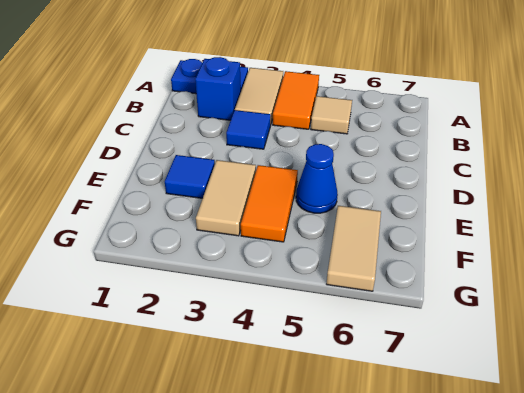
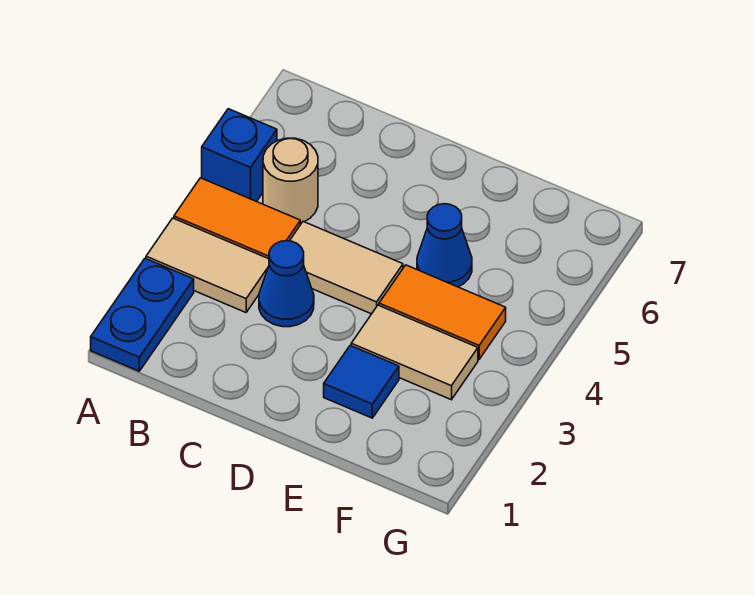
blue 1x1 brick [195,57,241,120] -> blue 1x1 brick moved to [202,109,277,202]
tan 1x1 tile [311,96,352,134] -> tan 1x1 round brick [263,138,318,223]
blue 1x1 tile [226,110,271,149] -> blue 1x1 cone [259,241,314,327]
tan 1x2 tile [326,206,381,291] -> tan 1x2 tile moved to [290,222,403,314]

